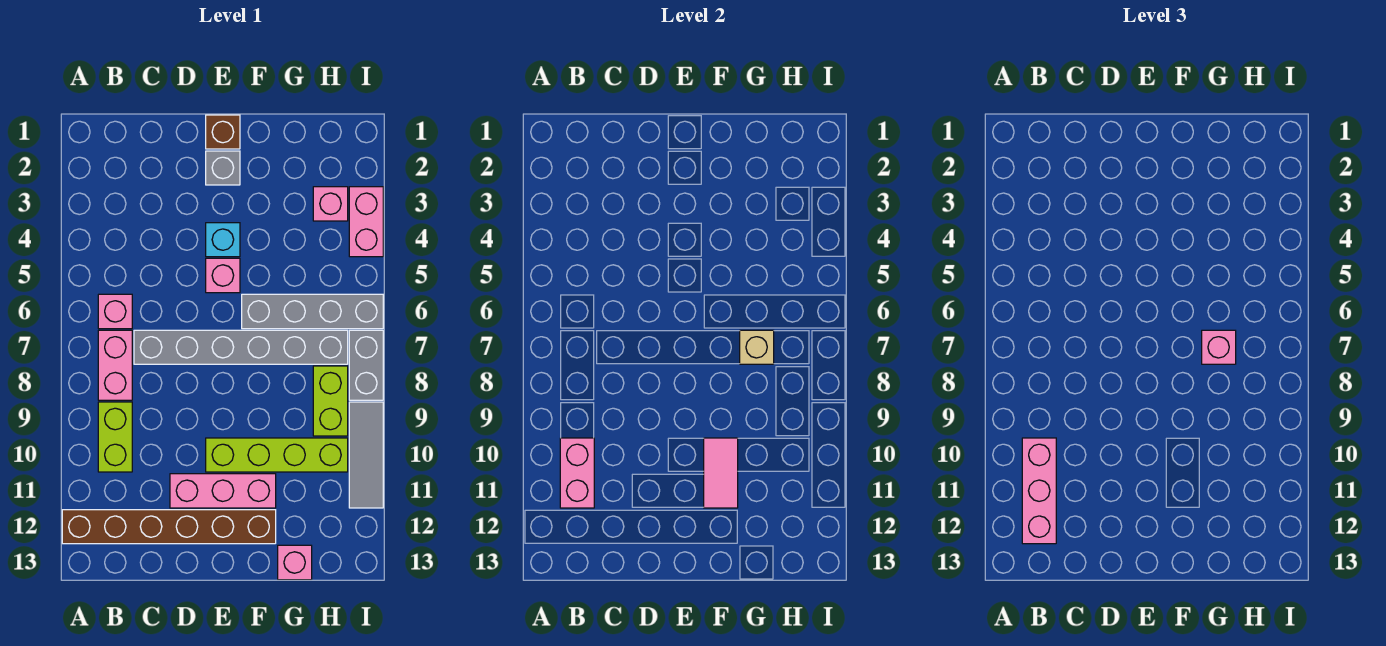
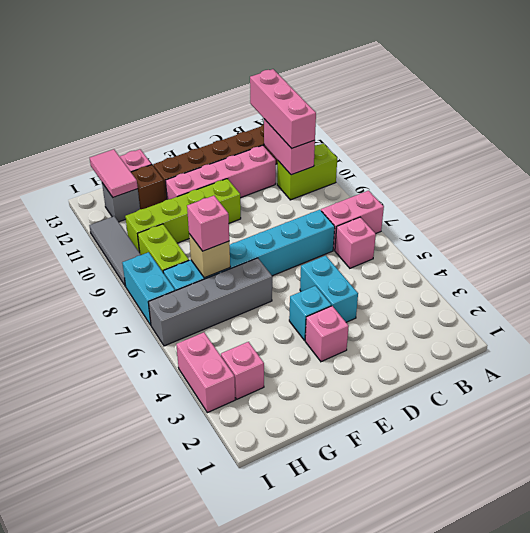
pink 1x2 brick [98,330,132,400] -> pink 1x2 brick turned to [321,191,384,250]
lime 1x2 brick [98,402,132,472] -> lime 1x2 brick turned to [277,143,337,200]
grey 1x6 brick [134,330,348,364] -> cyan 1x6 brick [163,210,335,291]
none -> cyan 1x2 brick [300,256,358,322]
pink 1x3 brick [170,474,276,508] -> pink 1x4 brick [165,145,276,200]
brown 1x1 brick [206,115,240,149] -> brown 1x1 brick moved to [131,165,165,209]
grey 1x1 brick [206,151,240,185] -> grey 1x1 brick moved to [102,183,140,222]
pink 1x1 brick [206,258,240,293] -> pink 1x1 brick moved to [305,306,349,362]
pink 1x2 tile [704,438,738,508] -> pink 1x2 tile moved to [90,149,138,197]
grey 1x2 brick [349,330,383,400] -> cyan 1x2 brick [122,252,175,325]

